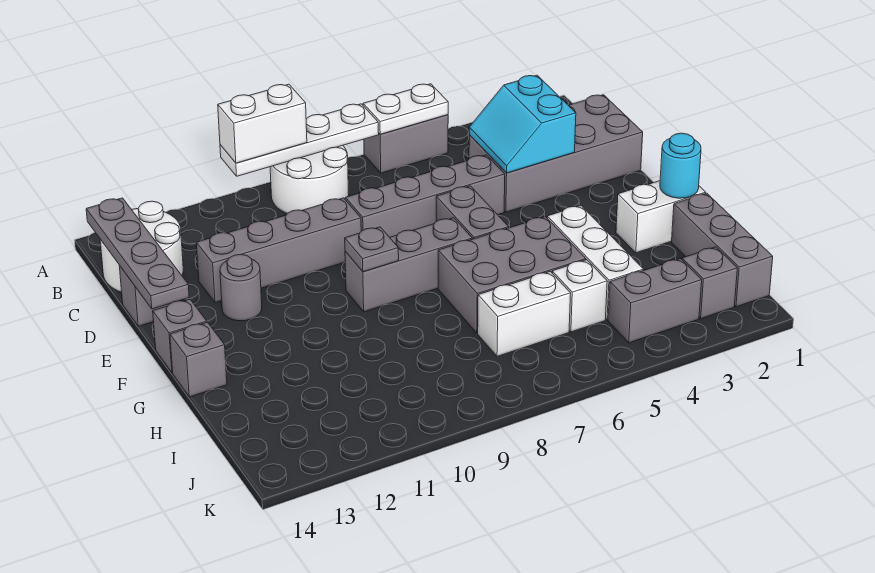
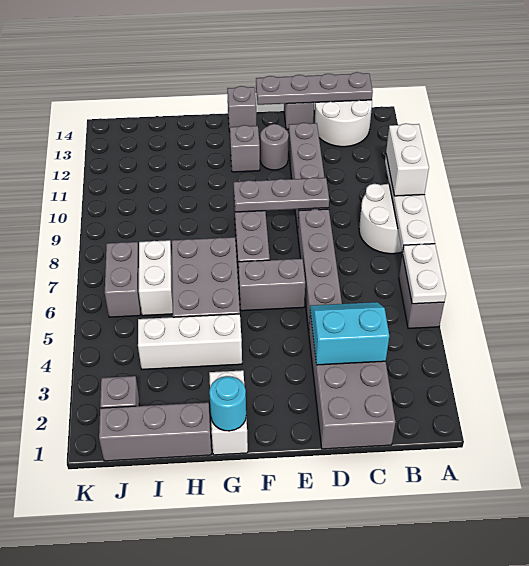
grey 1x1 plate [345,227,399,272] -> grey 1x3 plate [234,178,329,212]
grey 1x1 brick [170,322,227,397] -> grey 1x1 brick moved to [230,125,260,172]
white 1x1 brick [552,260,607,332] -> none
grey 1x2 brick [608,259,702,343] -> grey 1x2 brick moved to [105,242,141,317]

